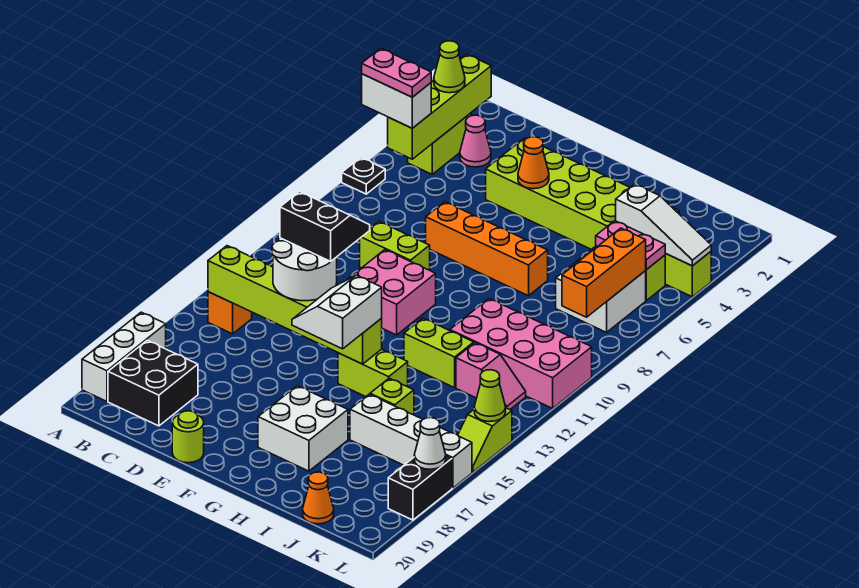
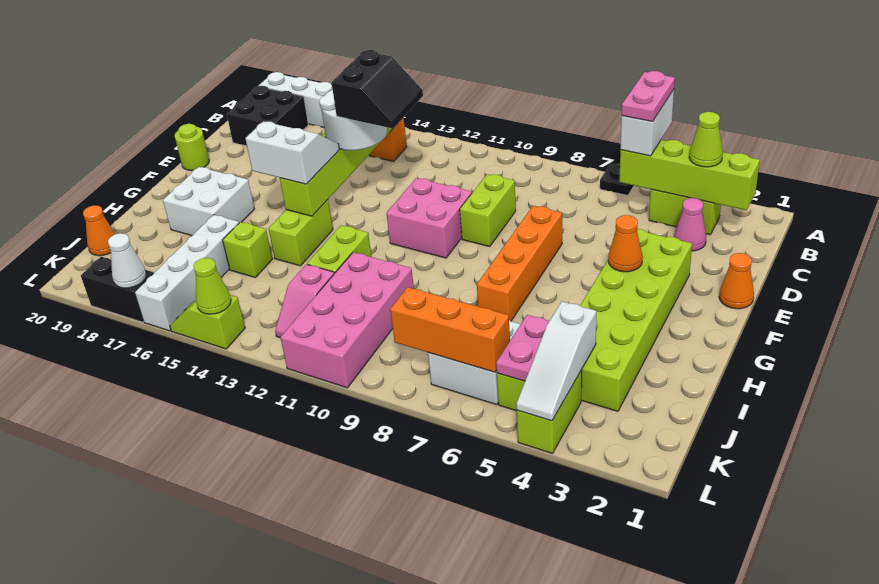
none -> orange 1x1 cone [719,253,754,309]

